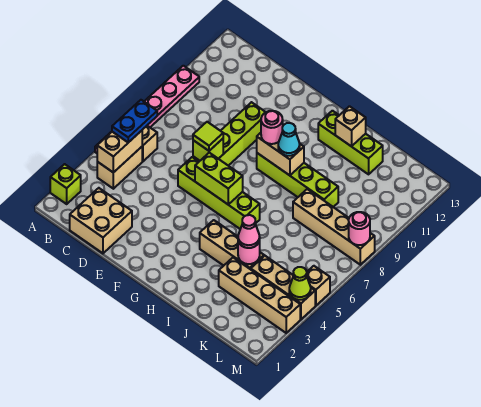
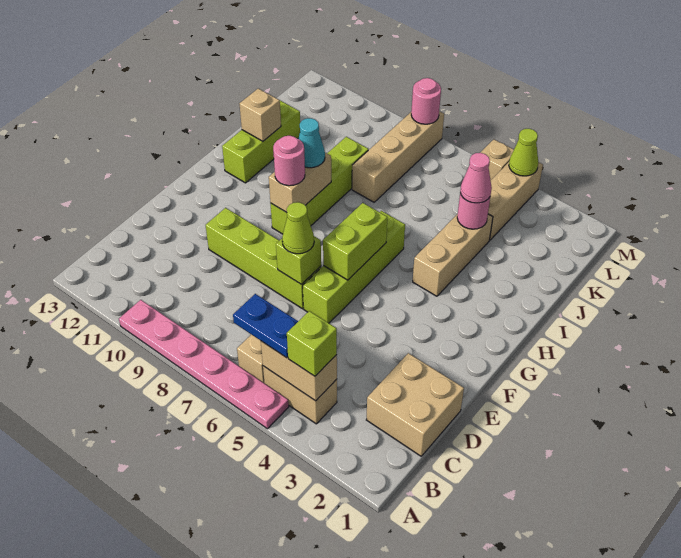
lime 1x1 brick [50,164,81,204] -> lime 1x1 brick moved to [287,311,337,376]
lime 1x1 tile [193,122,223,151] -> lime 1x1 cone [282,202,314,254]
tan 1x4 brick [219,258,300,333] -> none

